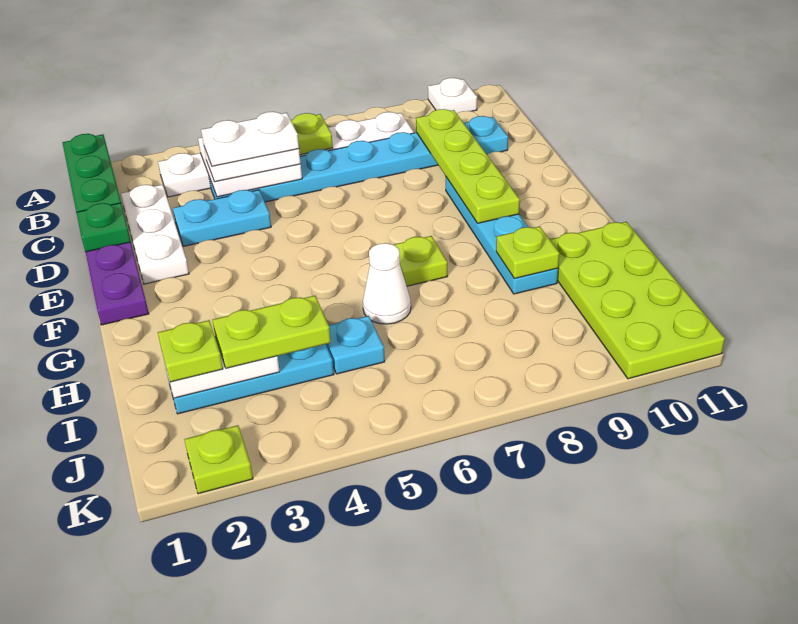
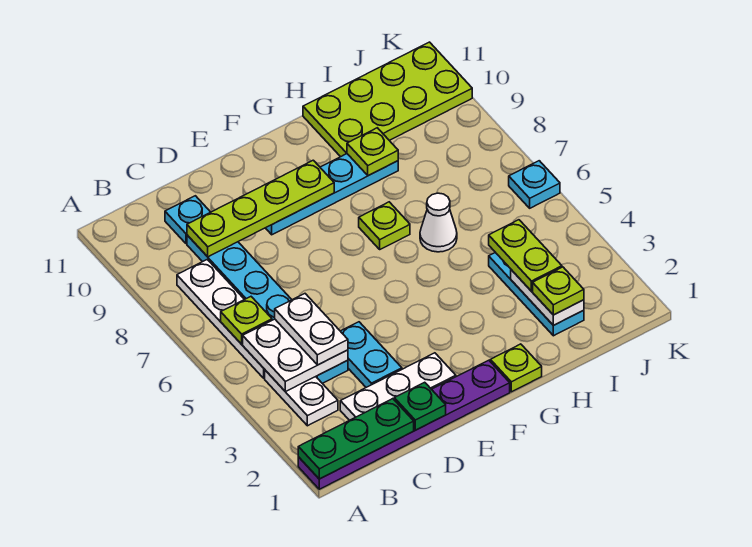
white 1x1 plate [428,78,477,113] -> none
white 1x2 plate [201,112,299,166] -> none
cyan 1x1 plate [326,316,385,374] -> cyan 1x1 plate moved to [509,161,560,208]
lime 1x1 plate [184,425,253,494] -> lime 1x1 plate moved to [490,344,542,392]

